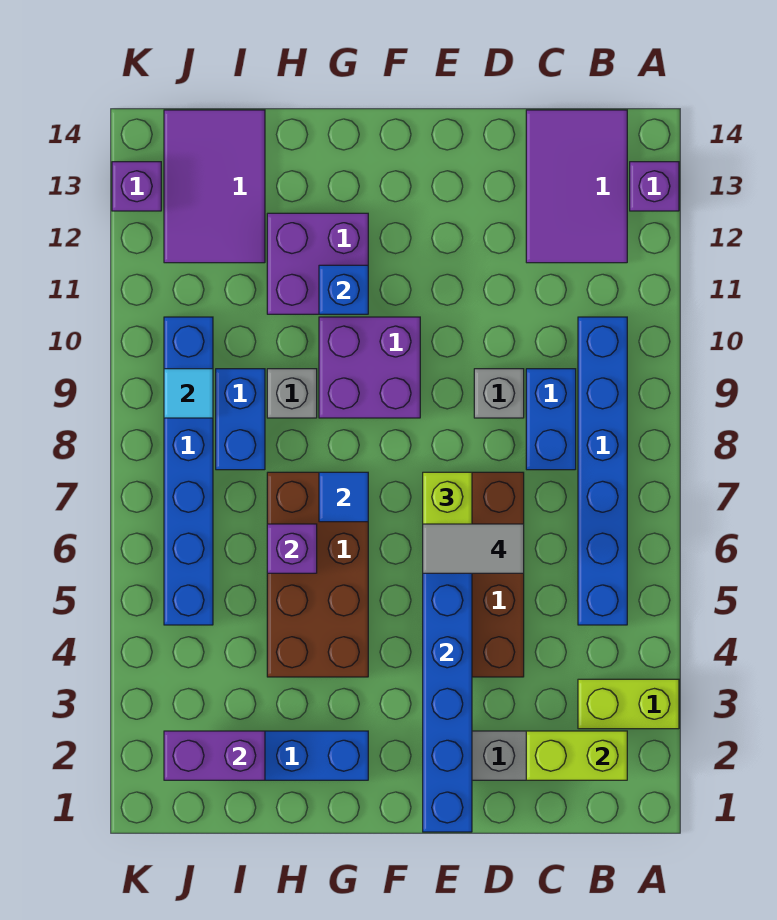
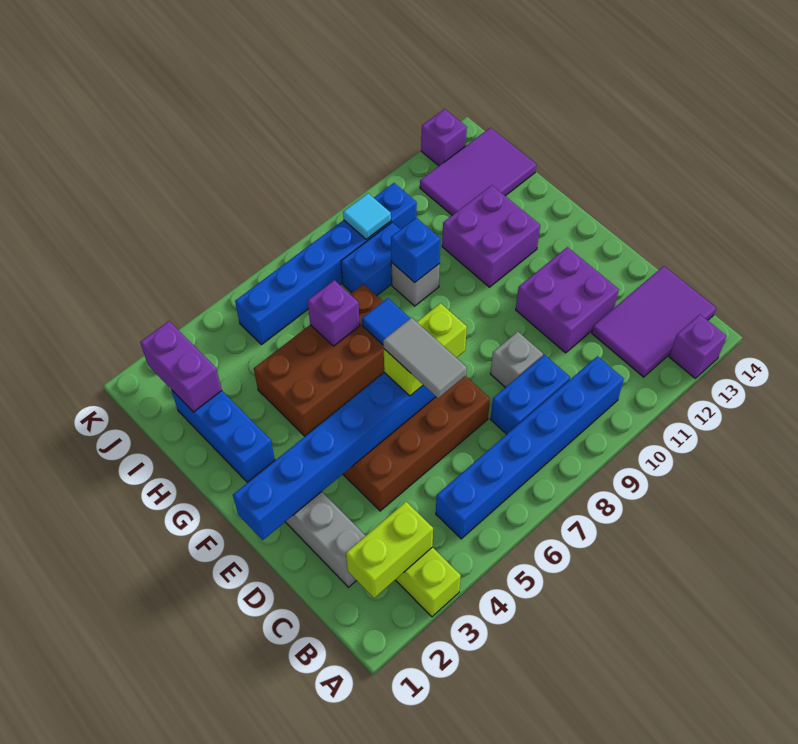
lime 1x2 brick [526,731,627,780] -> lime 1x2 brick turned to [346,502,433,598]
purple 2x2 brick [319,317,420,418] -> purple 2x2 brick moved to [516,247,619,353]
blue 1x1 brick [319,265,368,314] -> blue 1x1 brick moved to [391,218,440,282]

